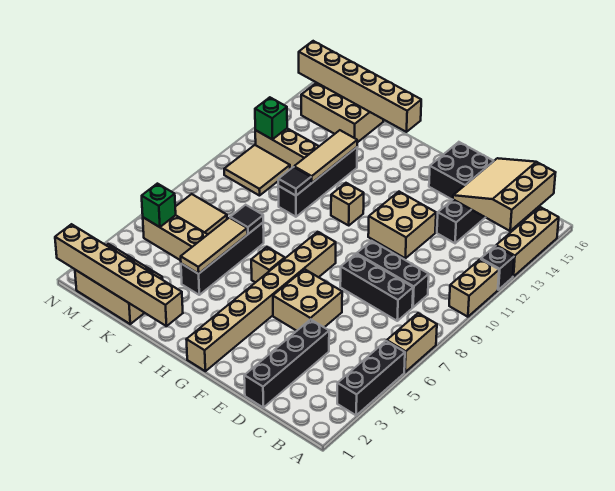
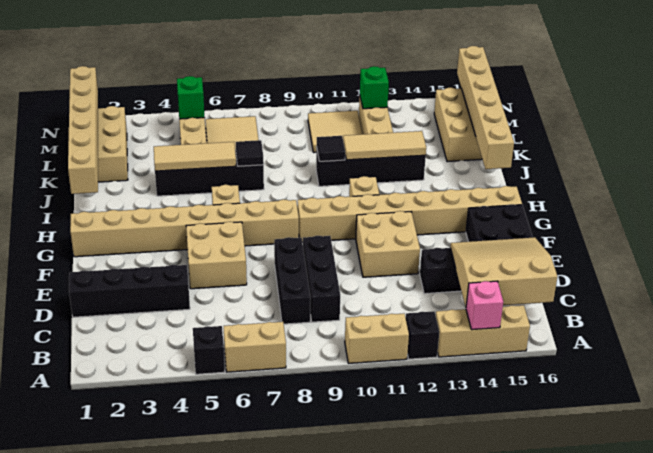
black 1x3 brick [337,341,405,415] -> black 1x1 brick [193,326,225,374]
none -> pink 1x1 brick [466,281,503,330]
none -> tan 1x8 brick [297,186,522,242]

